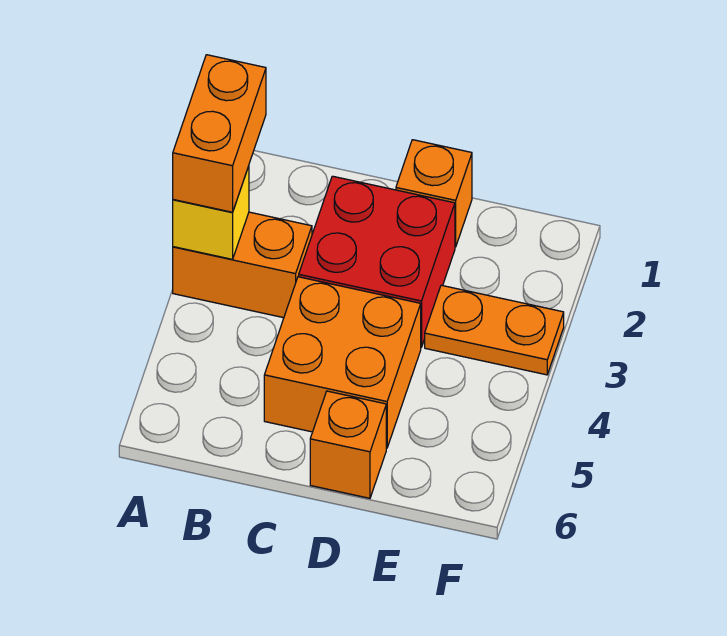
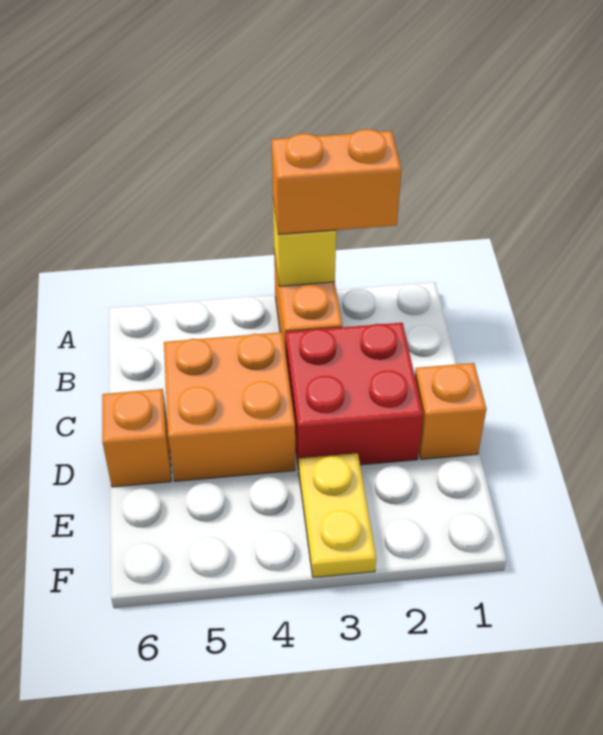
orange 1x2 plate [425,285,564,375] -> yellow 1x2 plate [299,453,376,578]

